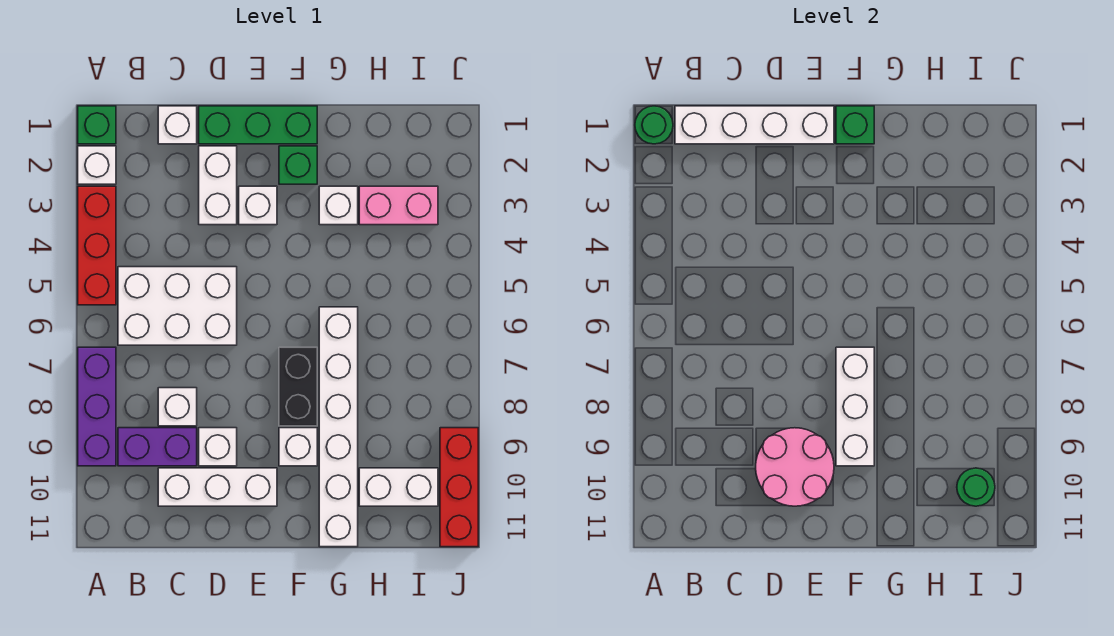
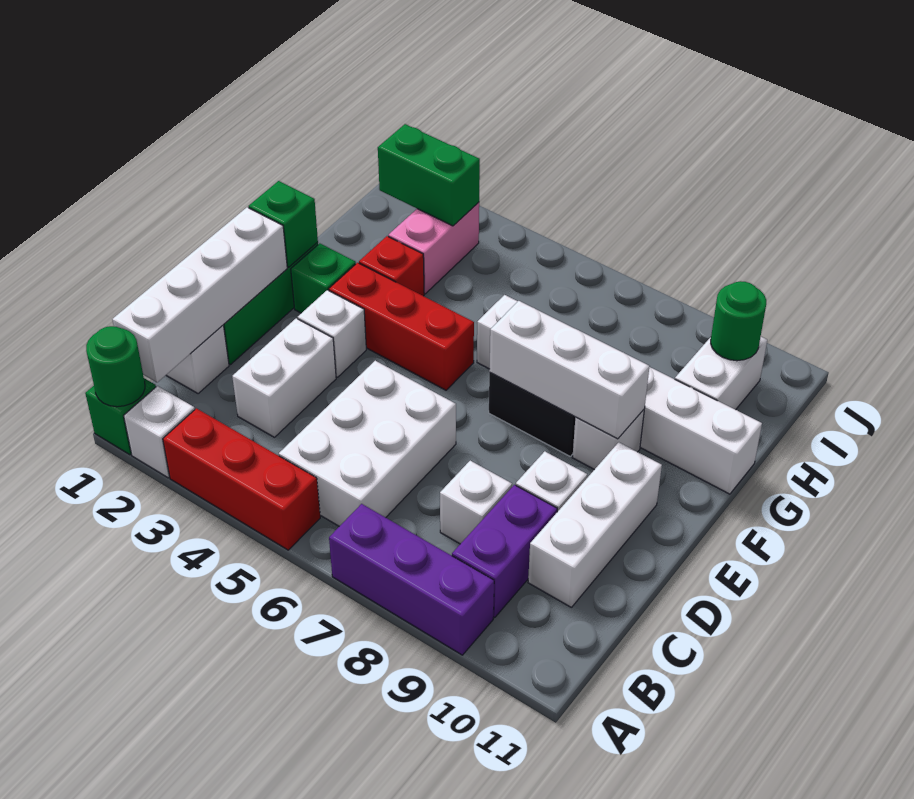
white 1x2 brick [199,146,237,225] -> white 1x2 brick turned to [232,318,336,437]
pink 2x2 round brick [756,428,834,506] -> none
white 1x1 brick [319,186,358,225] -> red 1x1 brick [359,236,424,296]
none -> green 1x2 brick [378,124,480,226]
red 1x3 brick [440,428,478,547] -> red 1x3 brick moved to [329,263,474,390]

